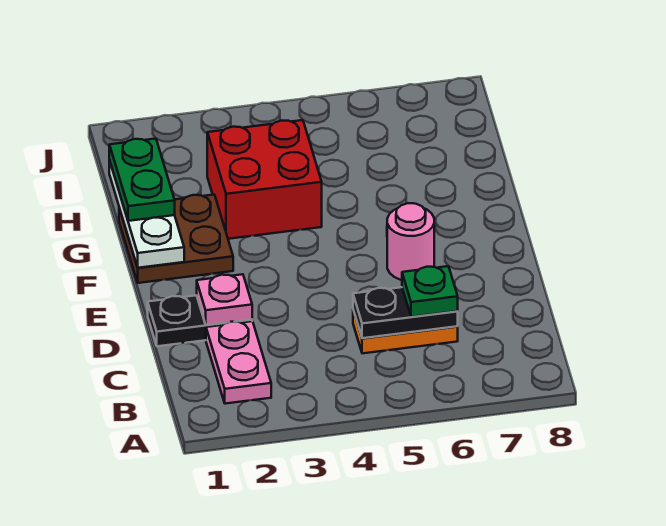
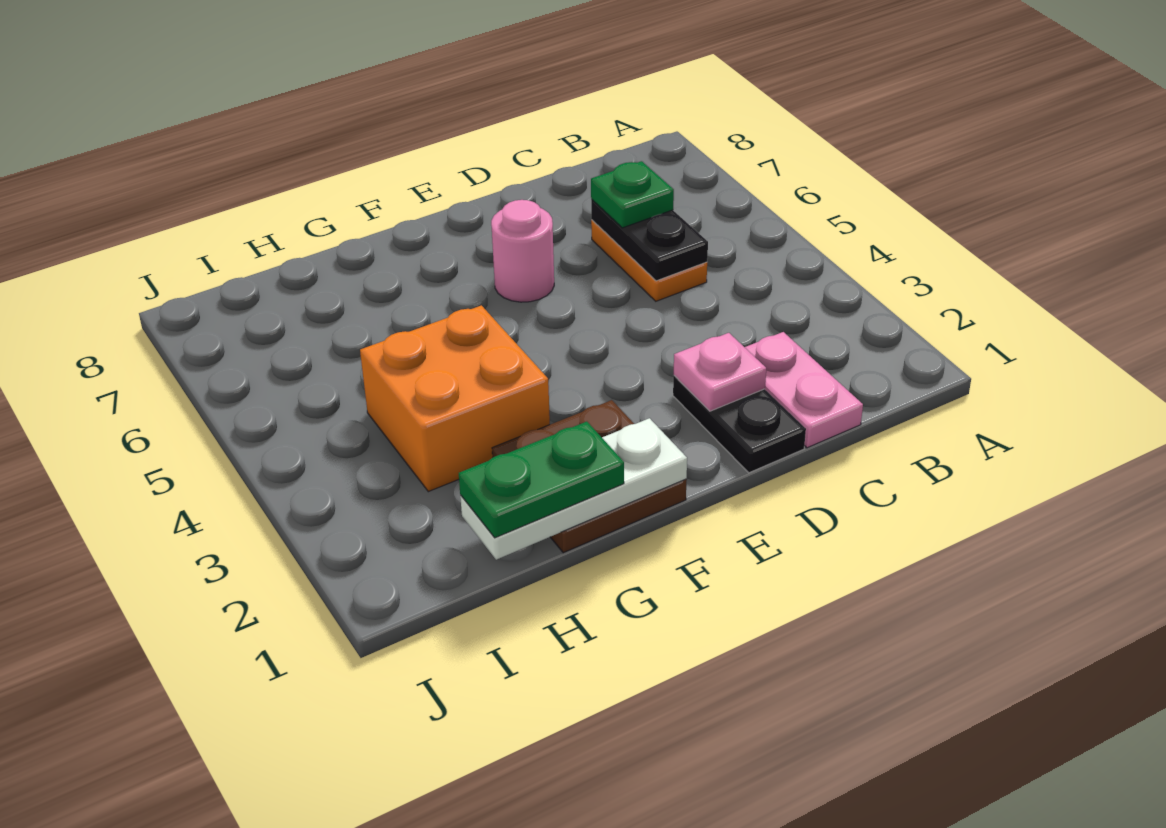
pink 1x2 plate [206,321,271,404] -> pink 1x2 plate turned to [745,332,863,448]
red 2x2 brick [207,120,322,239] -> orange 2x2 brick [360,305,550,492]

